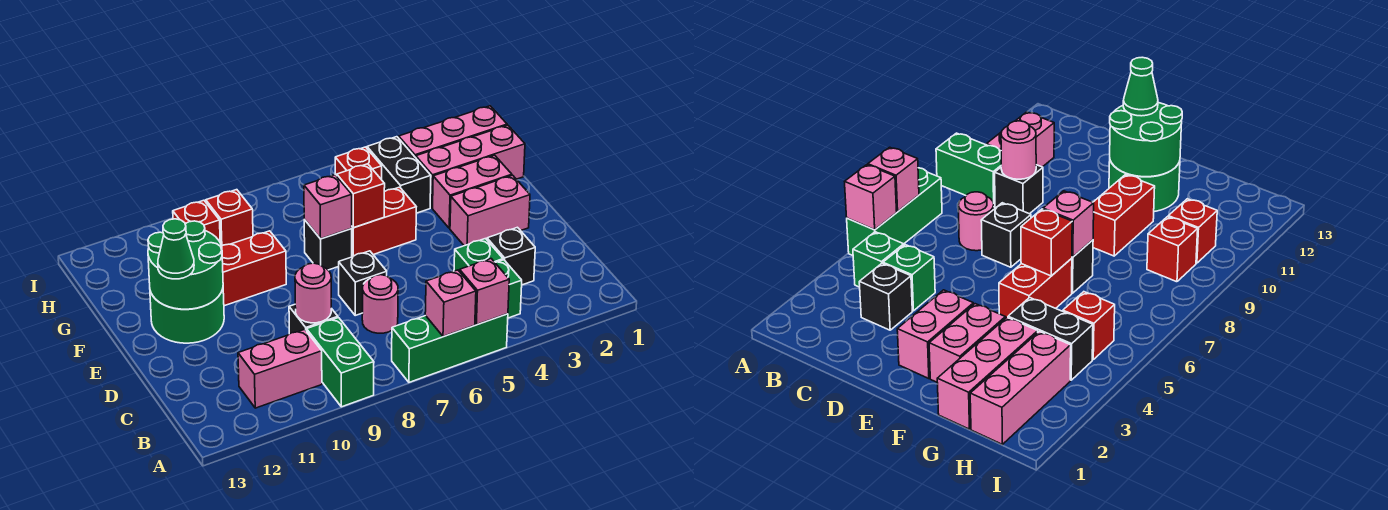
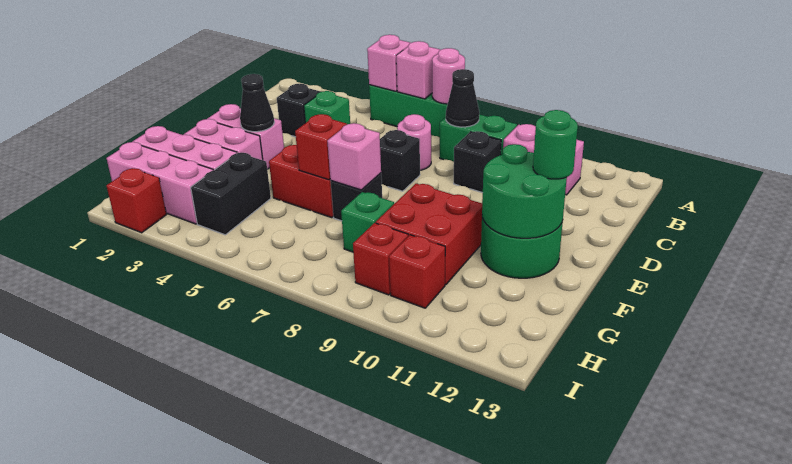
green 1x2 brick [307,318,374,407] -> green 1x2 brick turned to [440,114,517,162]
green 1x1 brick [495,260,522,318] -> green 1x1 brick moved to [341,192,394,252]
none -> black 1x1 cone [446,69,479,127]
pink 1x1 round brick [295,263,331,323] -> pink 1x1 round brick moved to [432,48,465,104]
none -> black 1x1 cone [240,74,274,132]
green 1x1 cone [158,219,194,279] -> green 1x1 round brick [533,110,578,179]
red 1x2 brick [222,231,286,306] -> red 2x2 brick [375,184,482,285]
red 1x1 brick [335,147,382,180] -> red 1x1 brick moved to [107,168,166,233]

